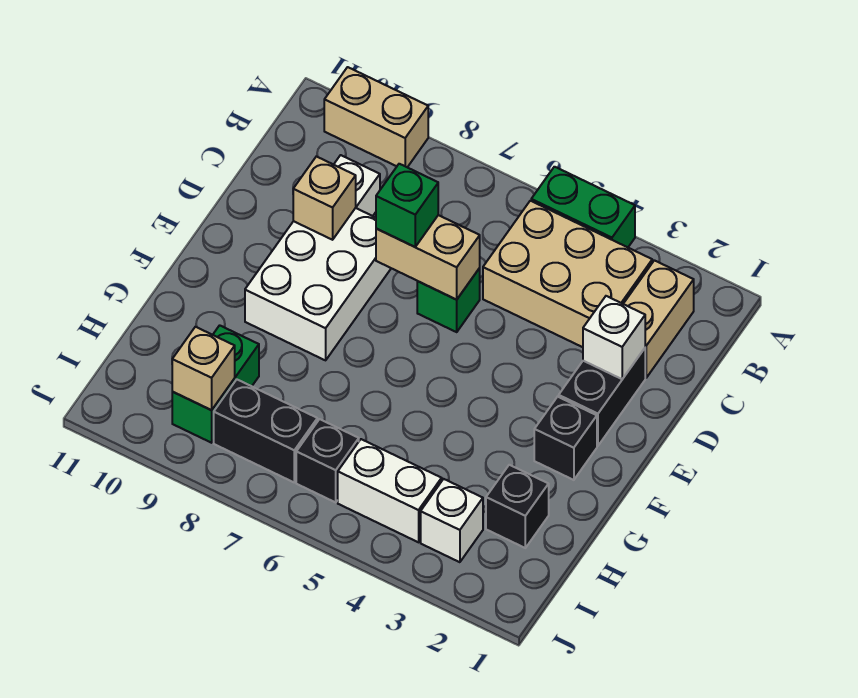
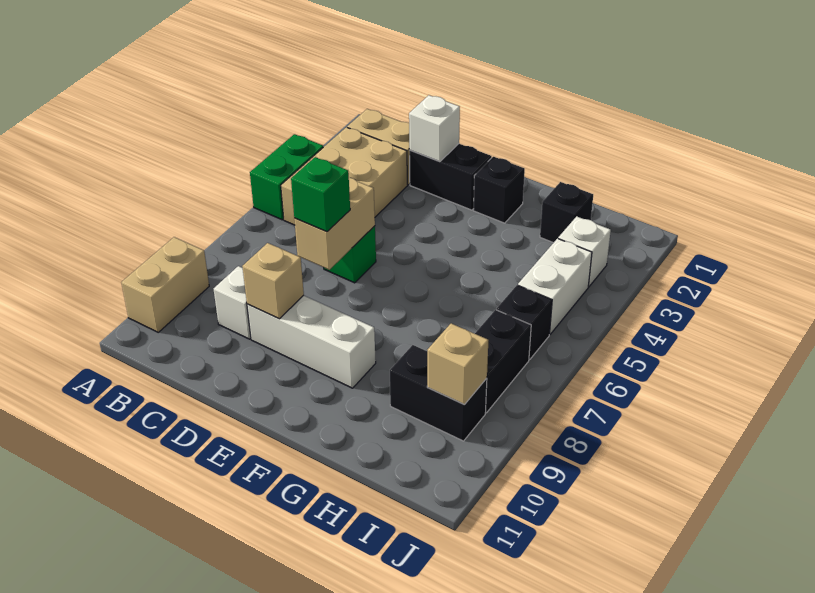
white 2x3 brick [245,208,391,360] -> white 1x3 brick [247,295,376,388]
green 1x2 brick [172,325,259,443] -> black 1x2 brick [390,345,487,441]

